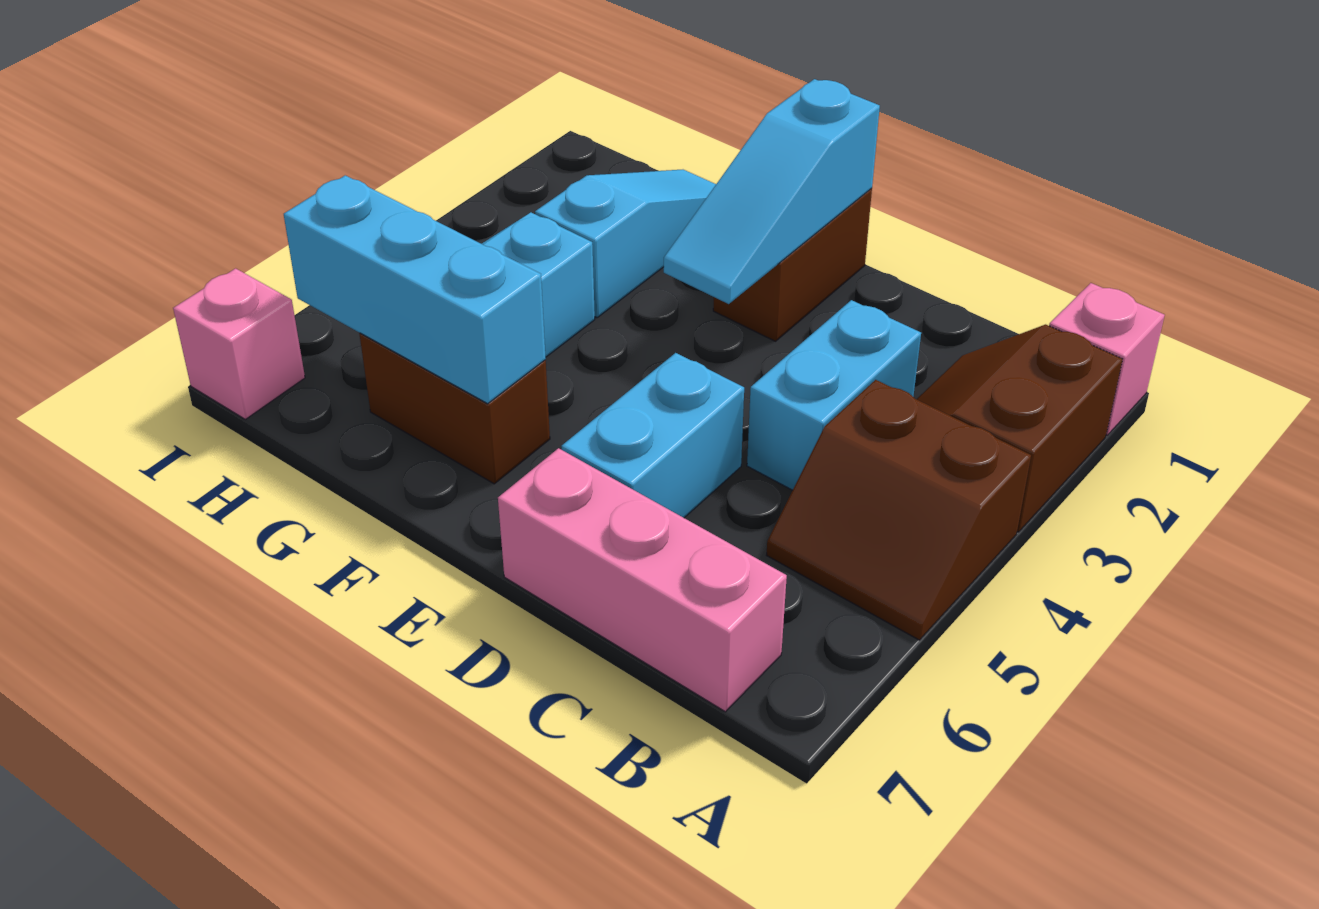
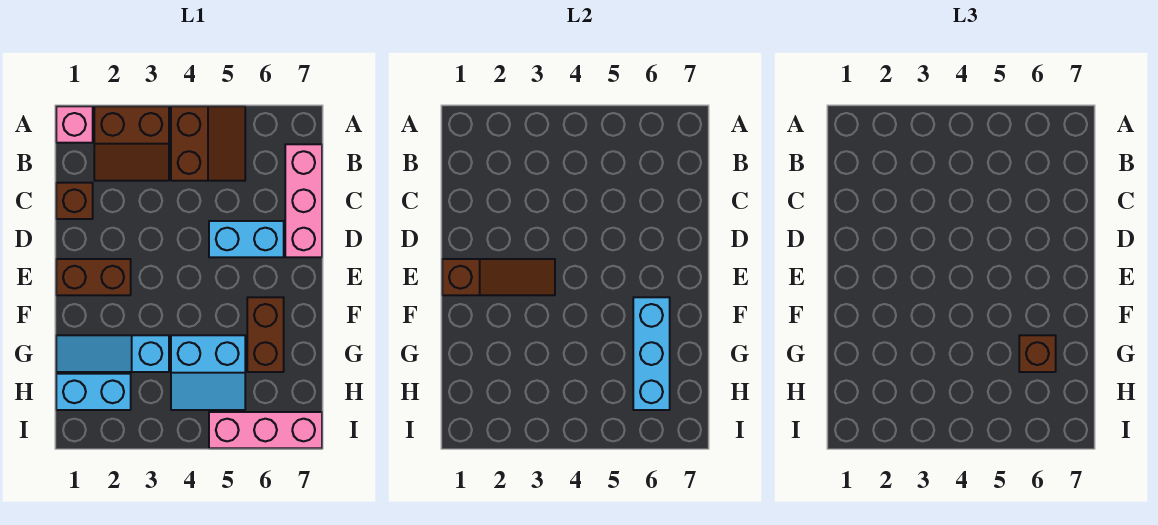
none -> brown 1x1 brick [56,183,93,219]
cyan 1x2 brick [747,300,921,490] -> cyan 1x2 brick moved to [56,374,131,410]
cyan 1x3 slope [664,79,880,304] -> brown 1x3 slope [442,259,555,295]
none -> brown 1x1 brick [1019,335,1056,372]
pink 1x1 brick [173,268,305,419] -> pink 1x3 brick [209,412,322,448]

